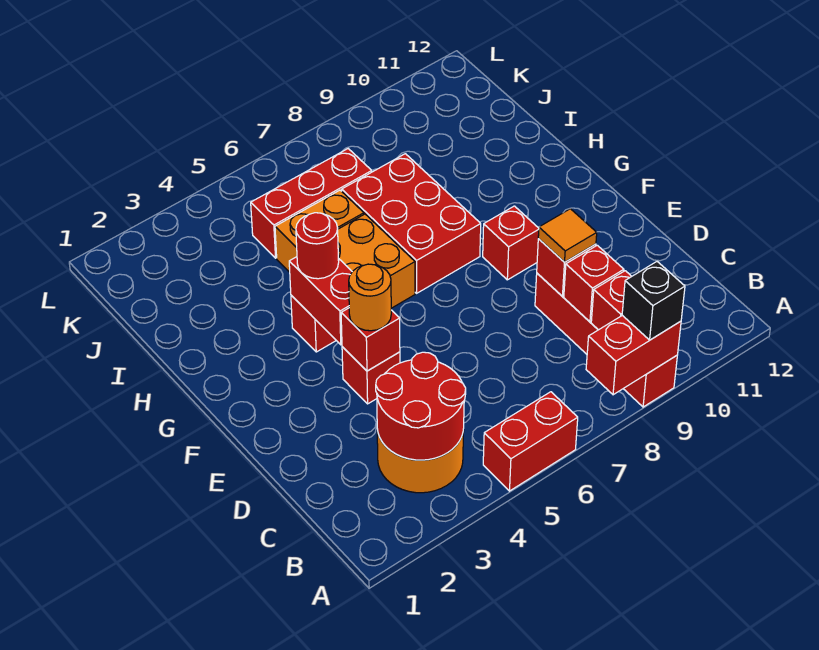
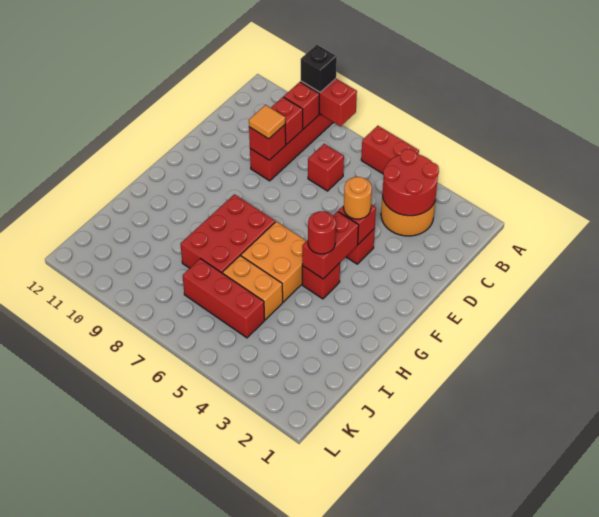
red 1x1 brick [483,206,539,280] -> red 1x1 brick moved to [308,144,344,191]

